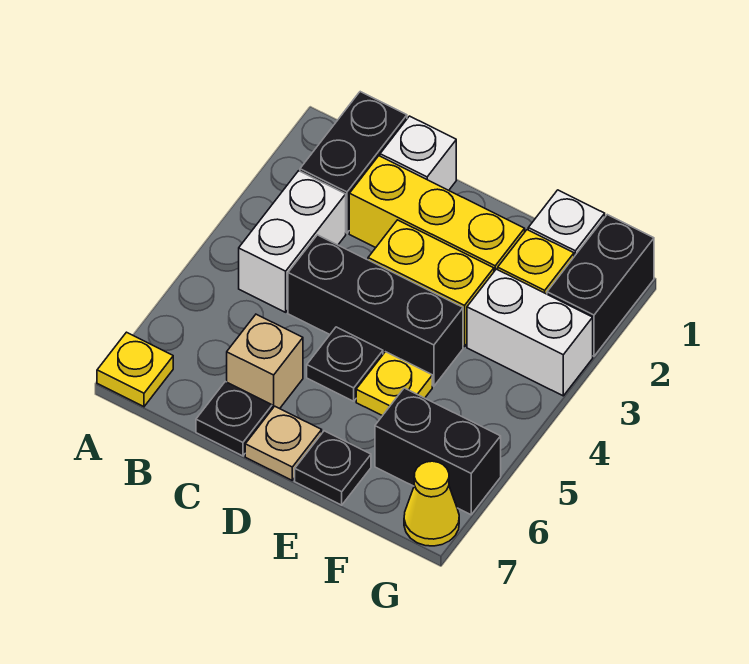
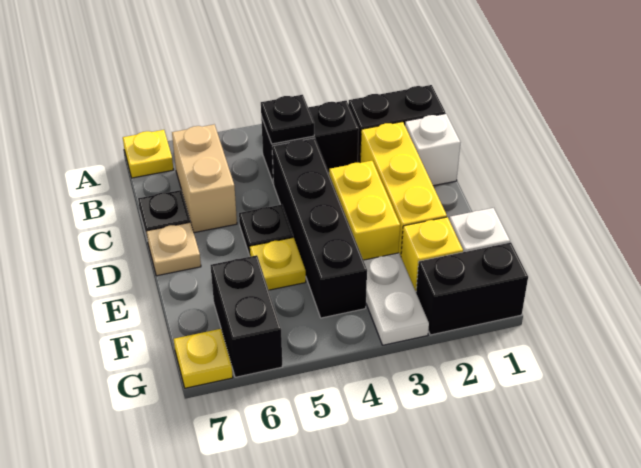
white 1x2 brick [239,171,346,312] -> black 1x2 brick [261,101,359,184]
black 1x3 brick [288,235,463,386] -> black 1x4 brick [272,138,367,318]
tan 1x1 brick [227,314,303,409] -> tan 1x2 brick [172,124,237,233]
black 1x1 plate [295,431,371,505] -> black 1x1 plate moved to [261,95,314,144]
white 1x2 brick [467,269,593,396] -> white 1x2 plate [363,253,429,345]
yellow 1x1 cone [404,461,459,546] -> yellow 1x1 plate [174,329,233,388]

